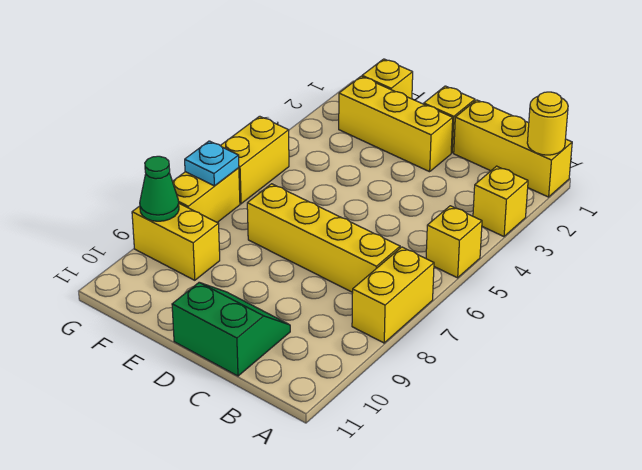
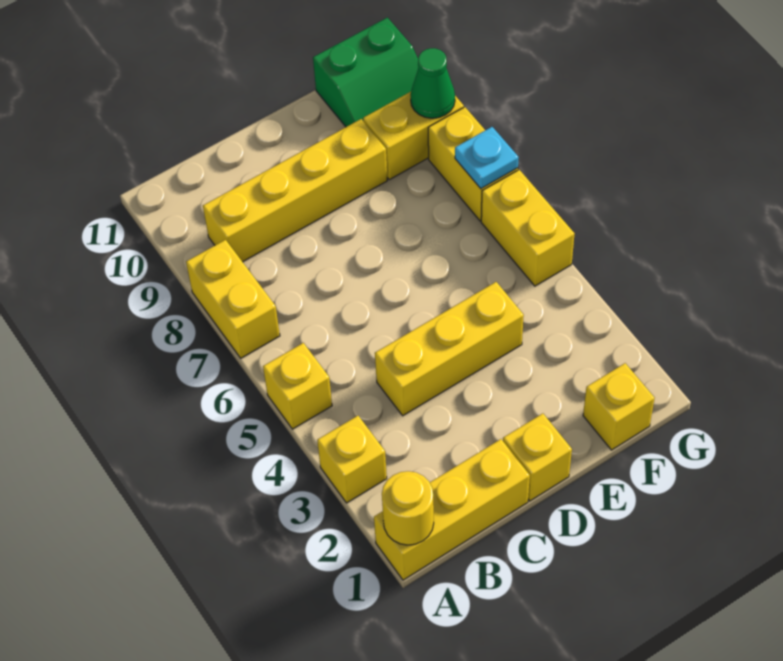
yellow 1x4 brick [247,184,400,292] -> yellow 1x4 brick moved to [203,119,387,262]
green 2x2 slope [172,282,290,376] -> green 2x2 slope moved to [313,18,418,127]
yellow 1x3 brick [339,76,453,172] -> yellow 1x3 brick moved to [375,282,524,416]

